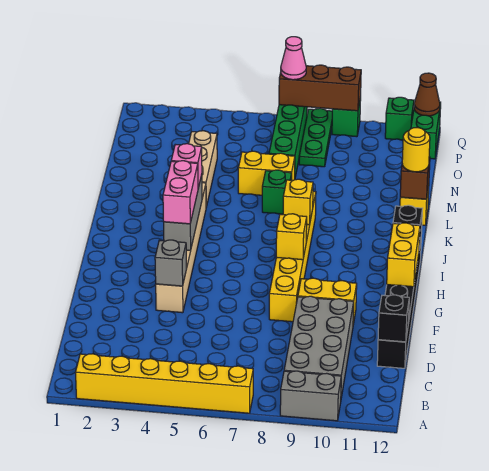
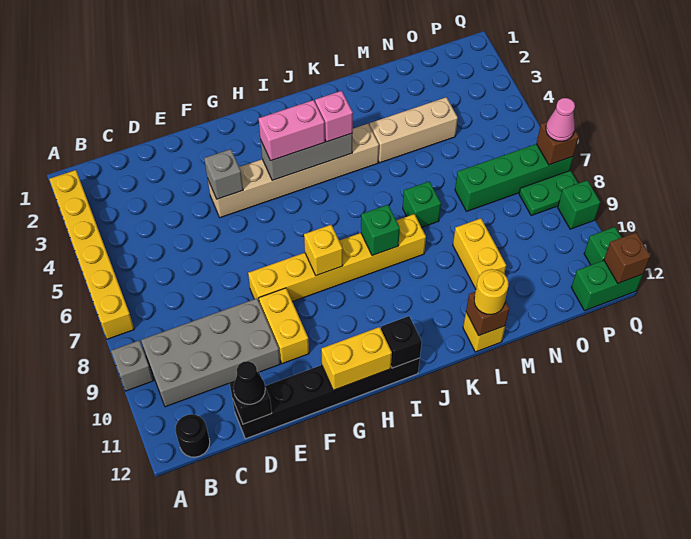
grey 1x2 brick [280,371,341,421] -> grey 1x1 brick [111,341,153,391]
none -> black 1x1 round brick [175,414,210,457]
none -> black 1x1 cone [233,361,265,404]
yellow 1x1 brick [283,179,313,225] -> green 1x1 brick [361,205,400,255]
yellow 1x2 brick [238,151,295,195] -> yellow 1x2 brick moved to [453,218,506,289]
green 1x3 plate [299,108,332,167] -> green 1x2 plate [519,171,578,216]
brown 1x3 brick [279,65,361,111] -> brown 1x1 brick [536,122,579,165]
brown 1x1 cone [414,73,440,116] -> brown 1x1 brick [604,232,651,283]

